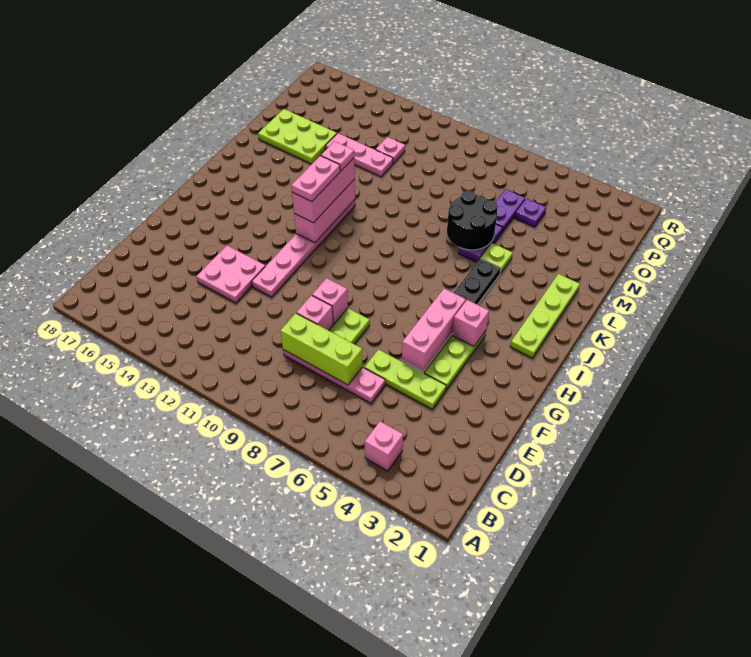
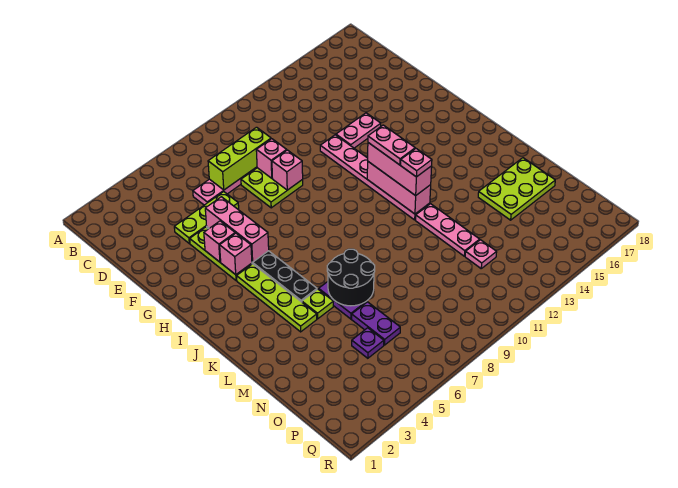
pink 1x1 brick [365,421,403,471] -> pink 1x1 brick moved to [204,221,235,262]
pink 2x2 plate [196,246,265,303] -> pink 1x2 plate [336,113,381,148]
lime 1x4 plate [510,274,580,358] -> lime 1x4 plate moved to [237,264,317,332]
pink 1x3 plate [326,133,393,177] -> pink 1x3 plate turned to [416,204,480,256]

